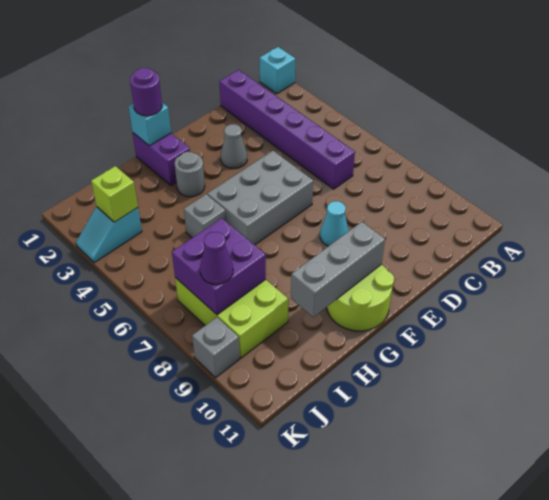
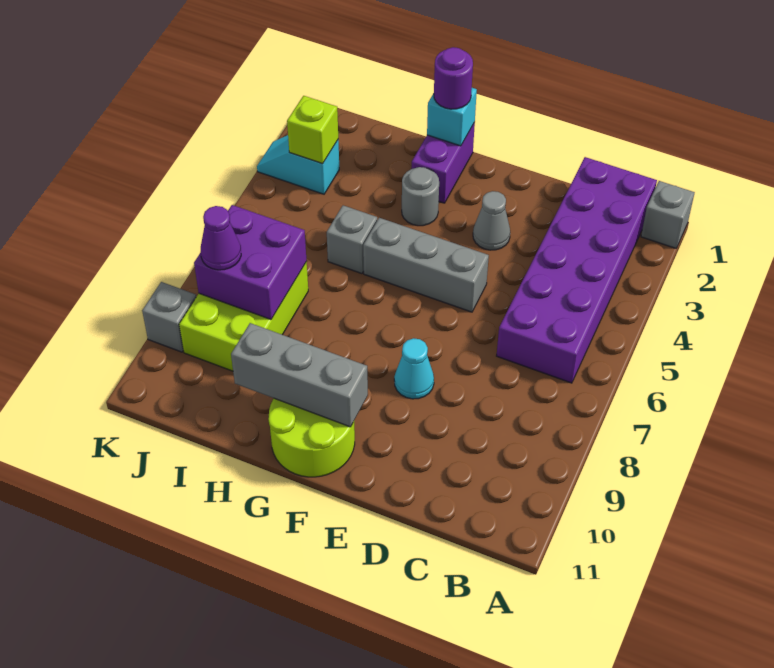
cyan 1x1 brick [260,47,295,94] -> grey 1x1 brick [641,181,695,248]
purple 1x6 brick [219,70,355,189] -> purple 2x6 brick [497,157,657,383]
grey 2x3 brick [207,151,313,245] -> grey 1x3 brick [363,218,489,312]

